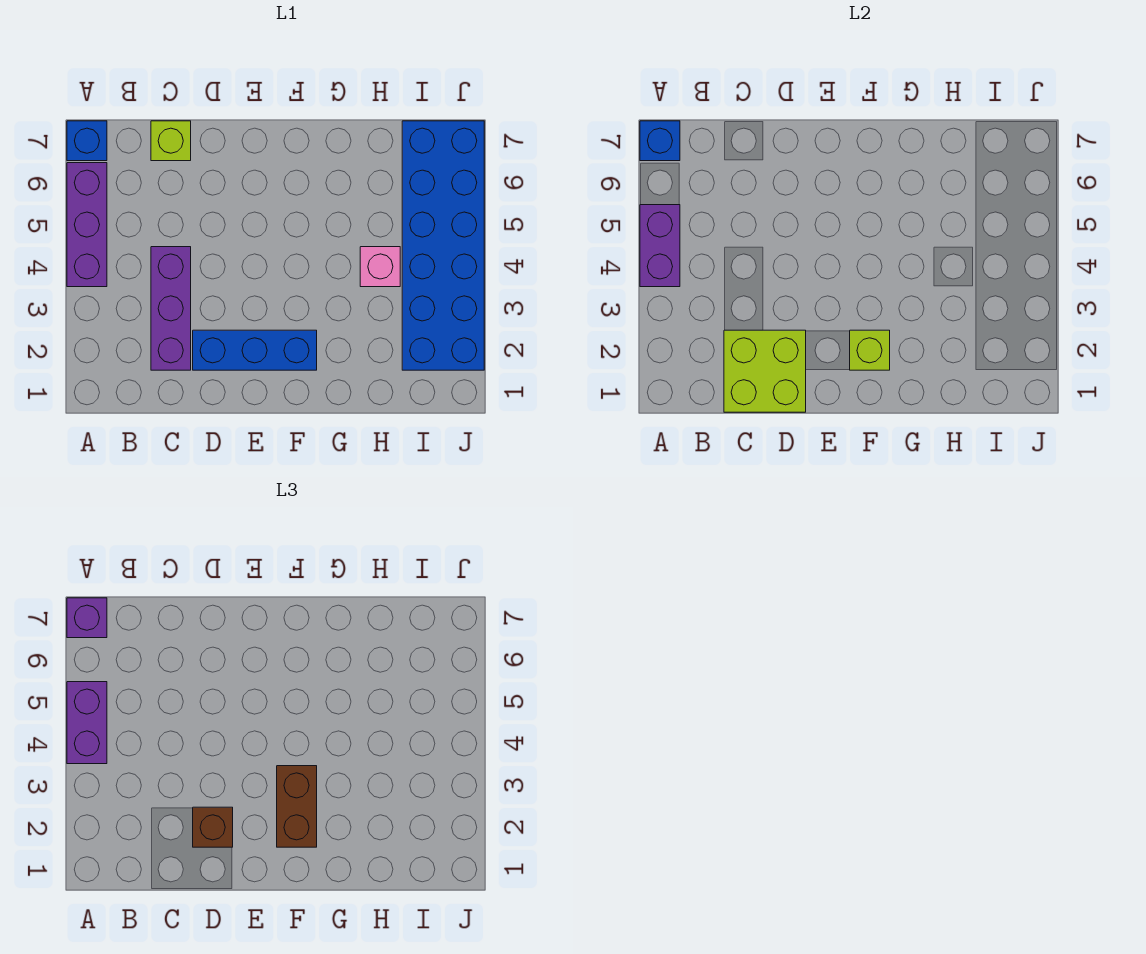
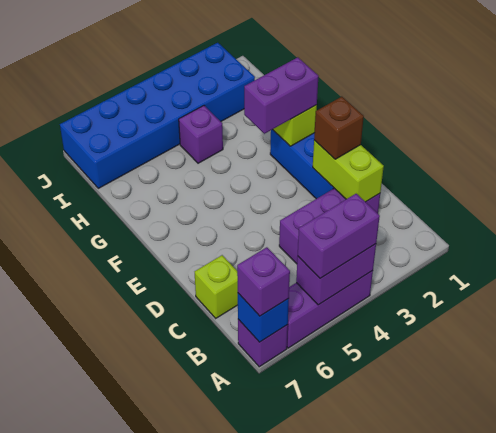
blue 1x1 brick [67,121,107,161] -> purple 1x1 brick [238,319,288,367]
lime 2x2 brick [724,330,806,412] -> lime 1x2 brick [313,140,384,202]
brown 1x2 brick [277,766,317,847] -> purple 1x2 brick [244,57,318,134]
pink 1x1 brick [360,247,400,287] -> purple 1x1 brick [179,106,223,163]

